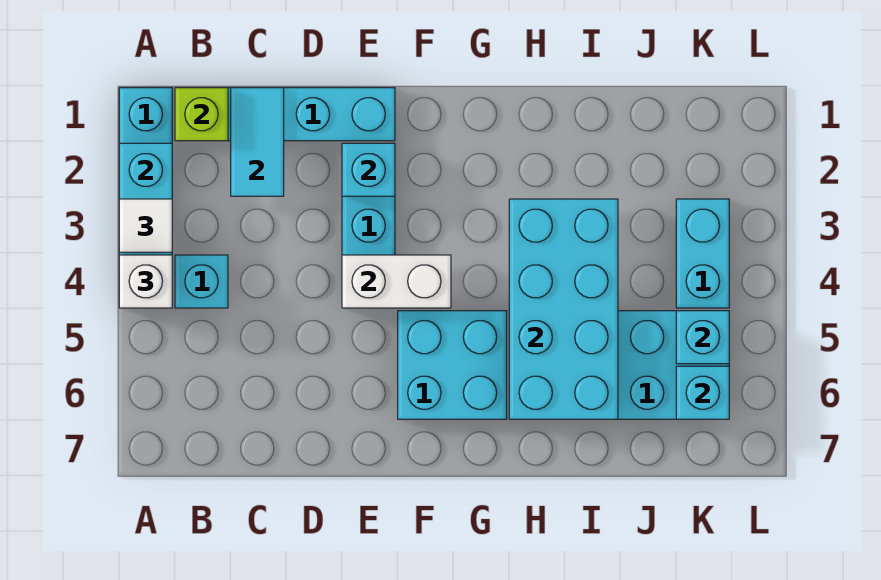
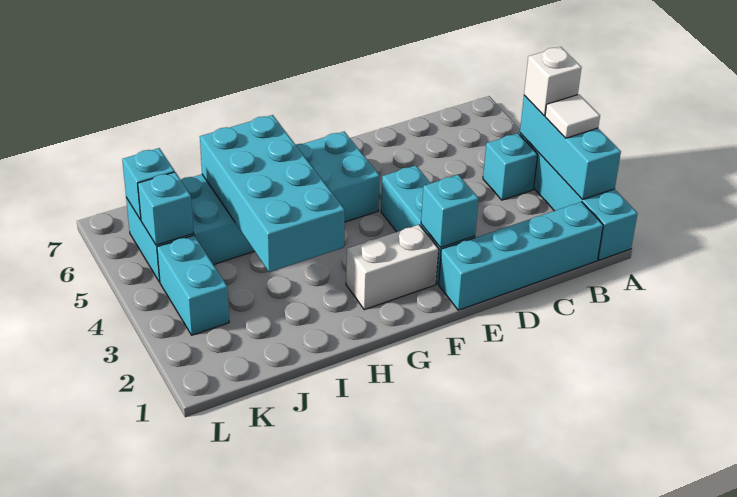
lime 1x1 brick [175,88,228,141] -> none
cyan 1x2 tile [231,88,284,196] -> none
white 1x2 brick [342,255,451,308] -> white 1x2 brick moved to [346,225,439,310]

